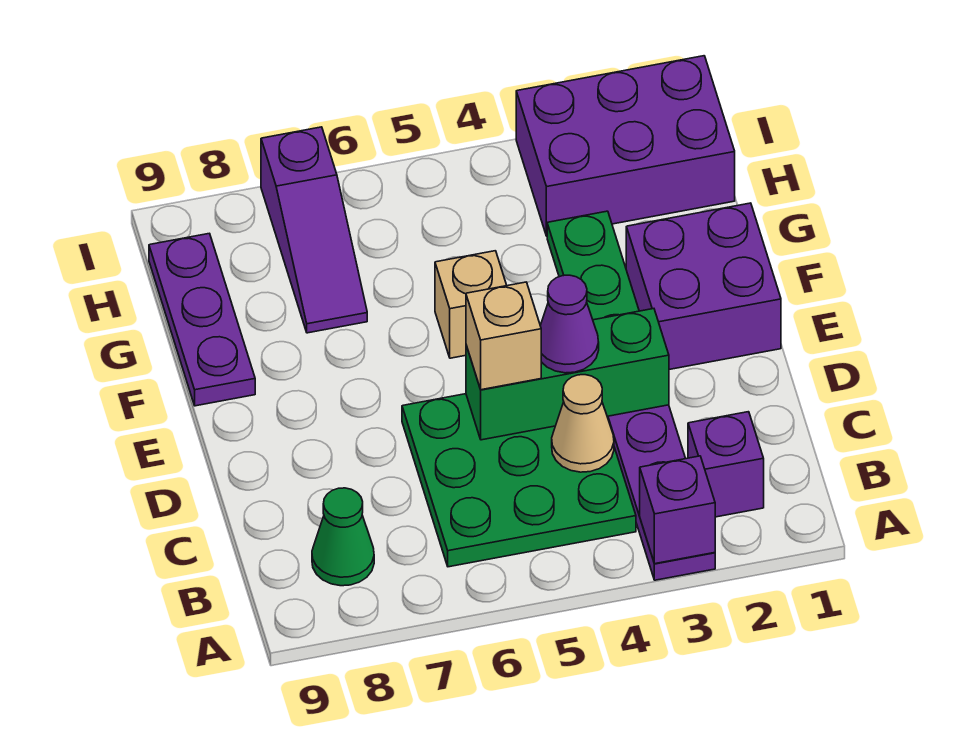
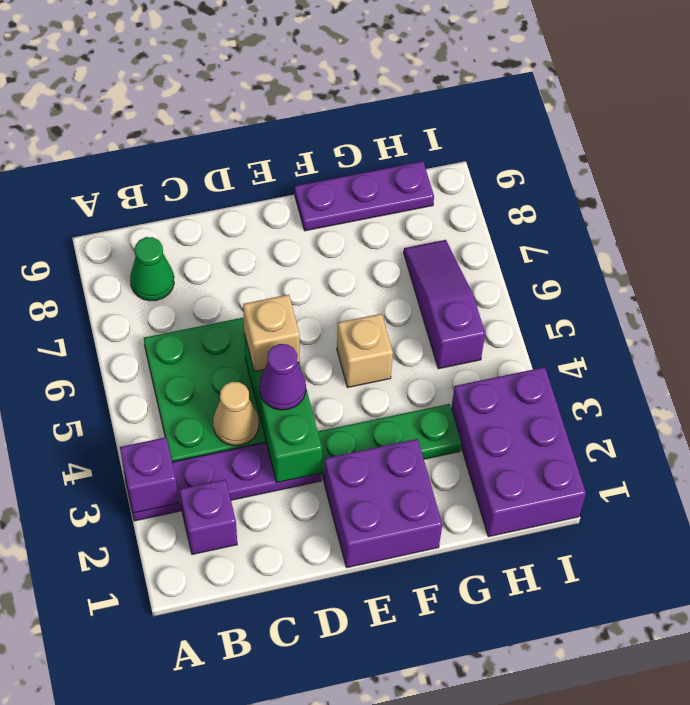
purple 1x3 slope [261,127,367,333] -> purple 1x3 slope turned to [404,240,485,369]

